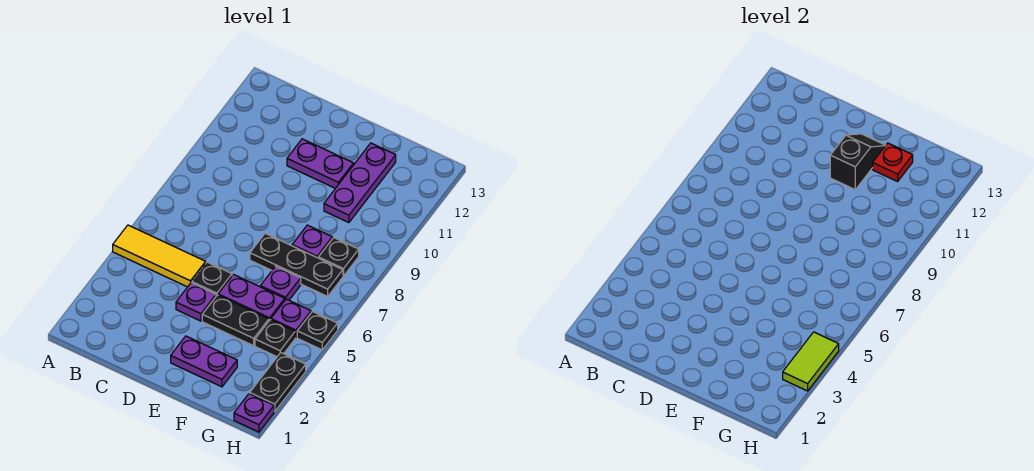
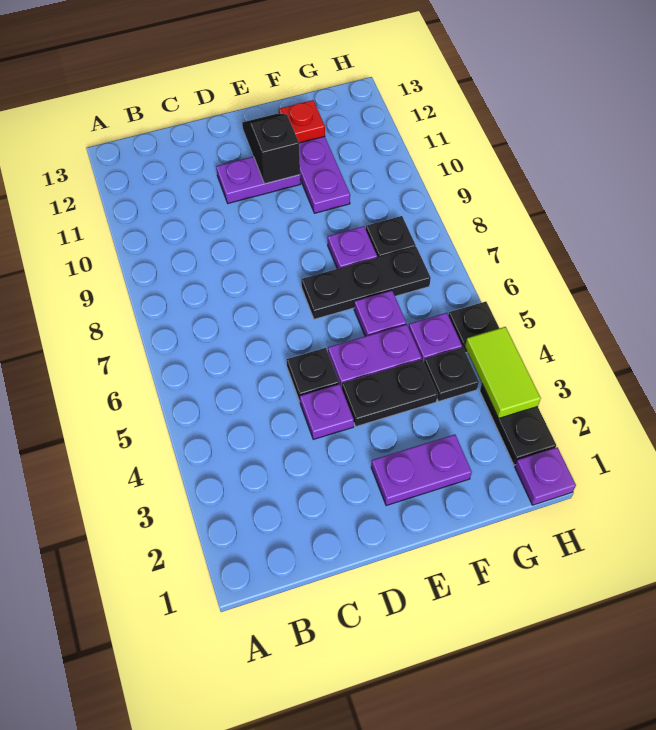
yellow 1x3 tile [113,225,206,287] -> none

